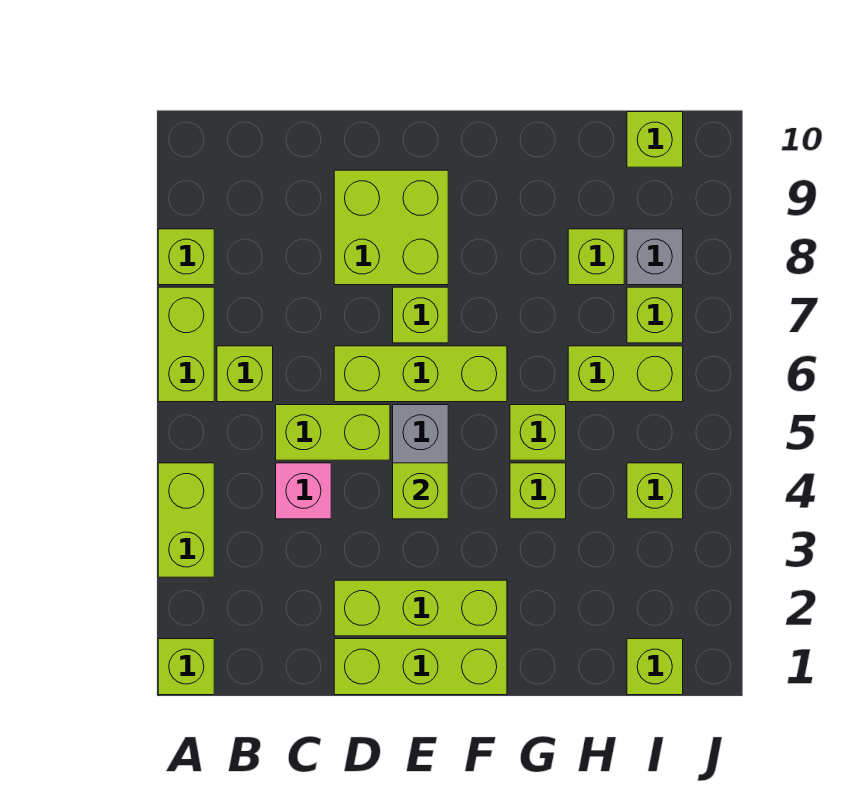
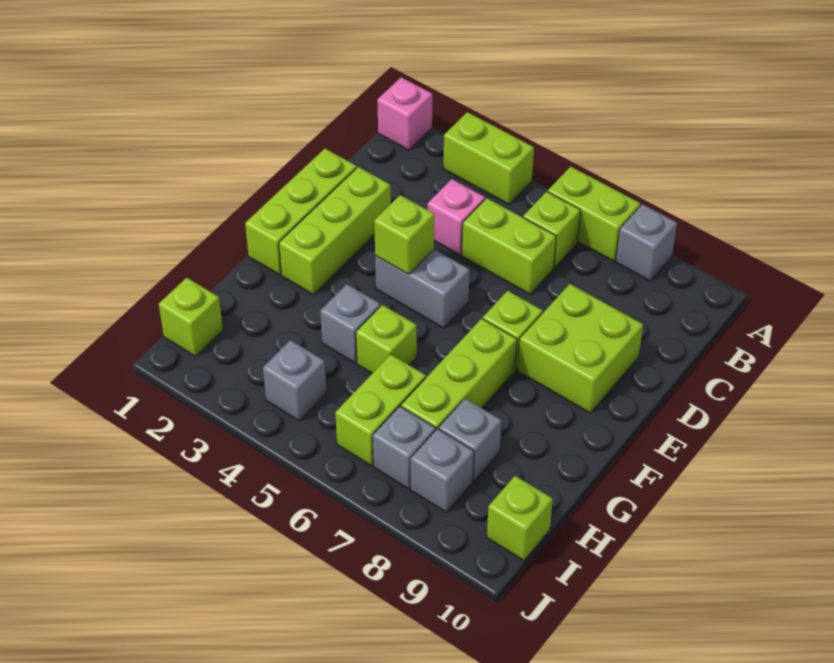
lime 1x1 brick [158,639,214,695] -> pink 1x1 brick [377,77,432,150]
lime 1x1 brick [158,229,214,285] -> grey 1x1 brick [616,204,677,281]
lime 1x2 brick [276,405,390,460] -> lime 1x2 brick turned to [462,198,556,294]
lime 1x3 brick [334,346,507,402] -> lime 1x3 brick moved to [401,319,517,430]
lime 1x1 brick [510,463,566,519] -> grey 1x1 brick [320,284,381,363]
lime 1x1 brick [568,229,624,285] -> grey 1x1 brick [439,399,502,481]
lime 1x1 brick [627,463,683,519] -> grey 1x1 brick [263,340,326,421]
lime 1x1 brick [627,287,683,343] -> grey 1x1 brick [373,406,436,489]

